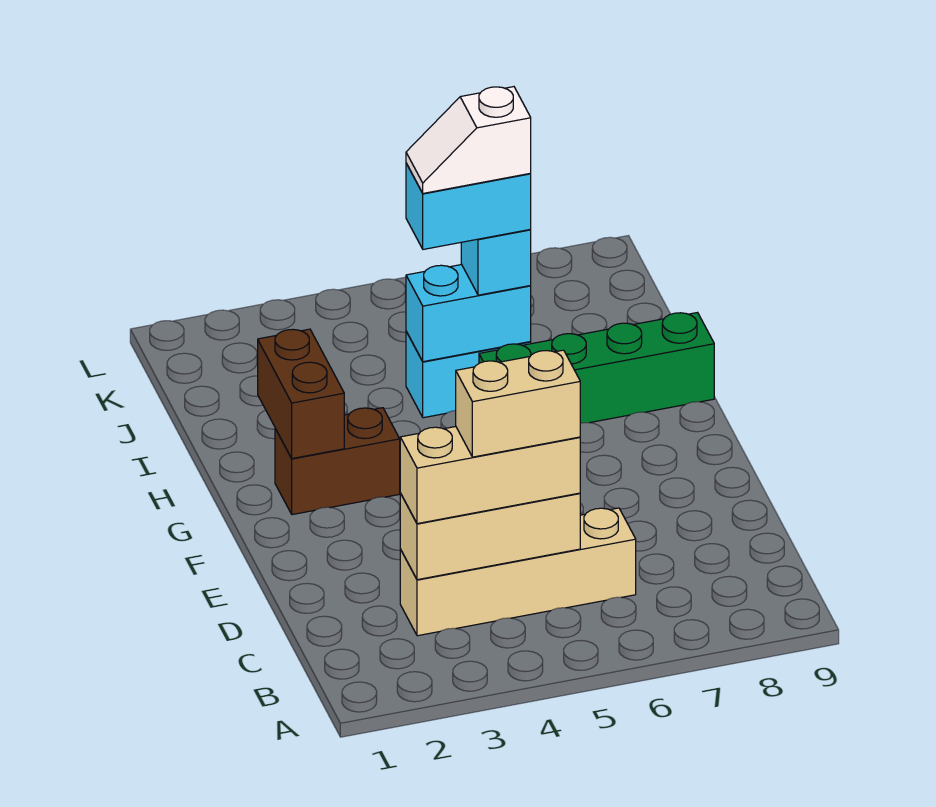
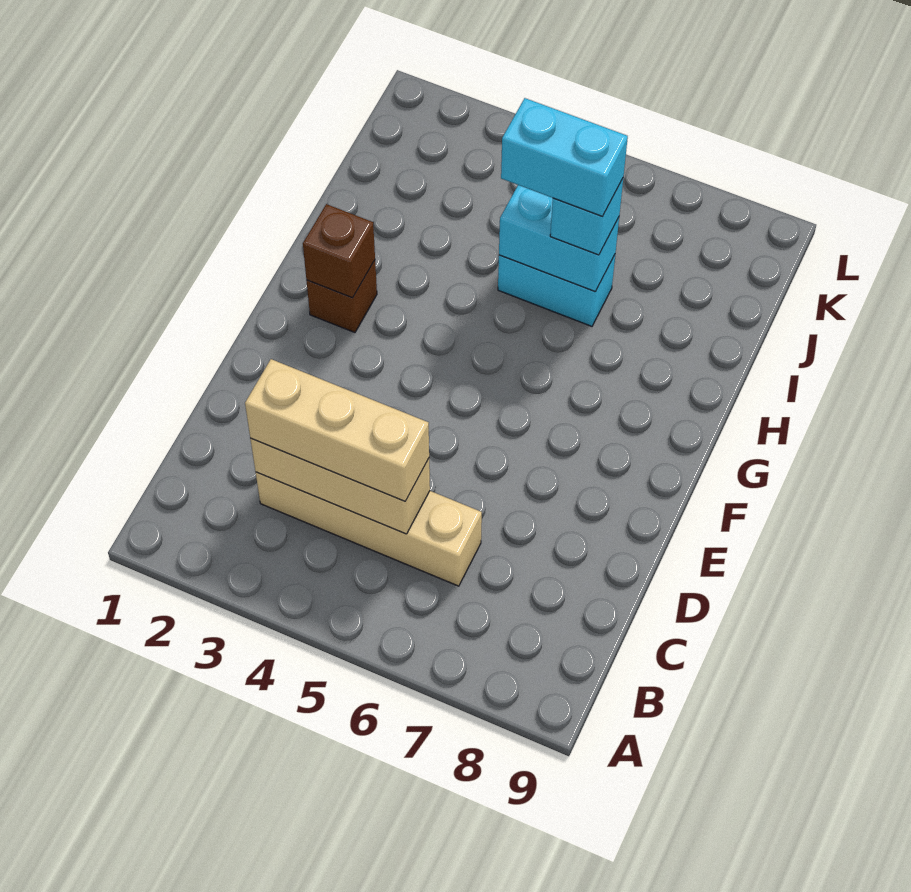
tan 1x2 brick [456,350,580,457] -> none
brown 1x2 brick [275,408,400,515] -> brown 1x1 brick [306,260,377,333]
brown 1x2 brick [258,329,344,458] -> brown 1x1 brick [303,204,375,298]
green 1x4 brick [479,313,714,423] -> none
white 1x2 slope [406,87,531,193] -> none

